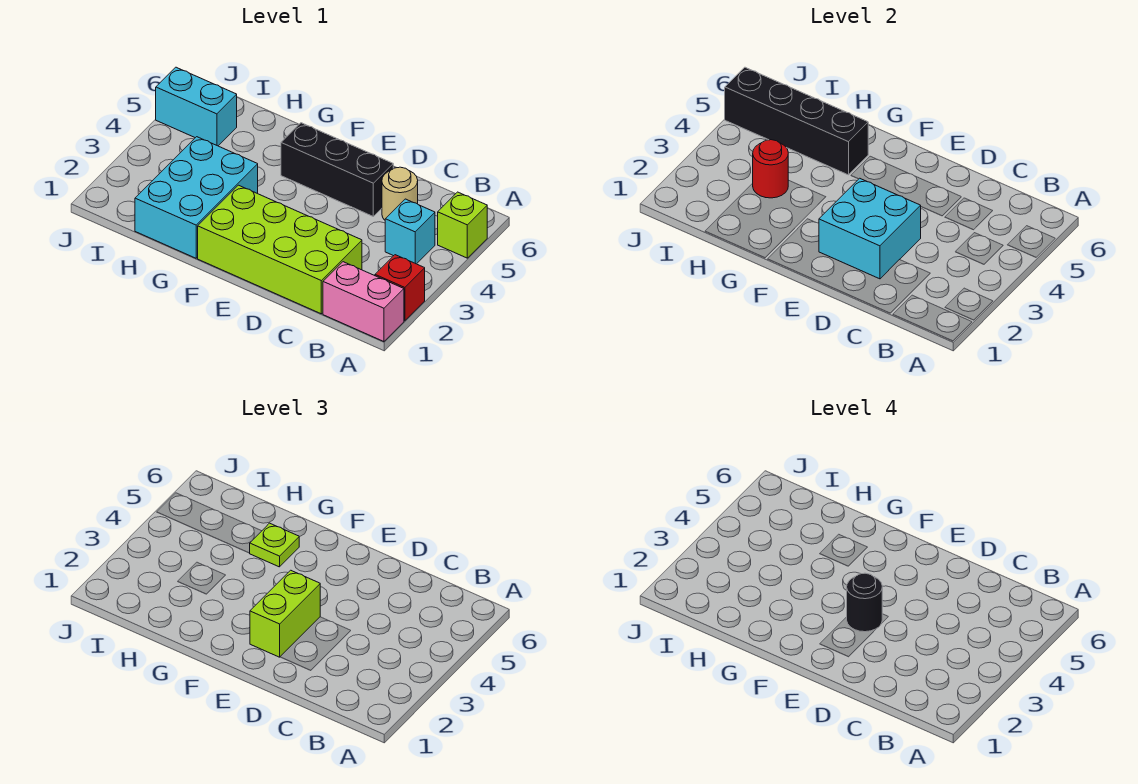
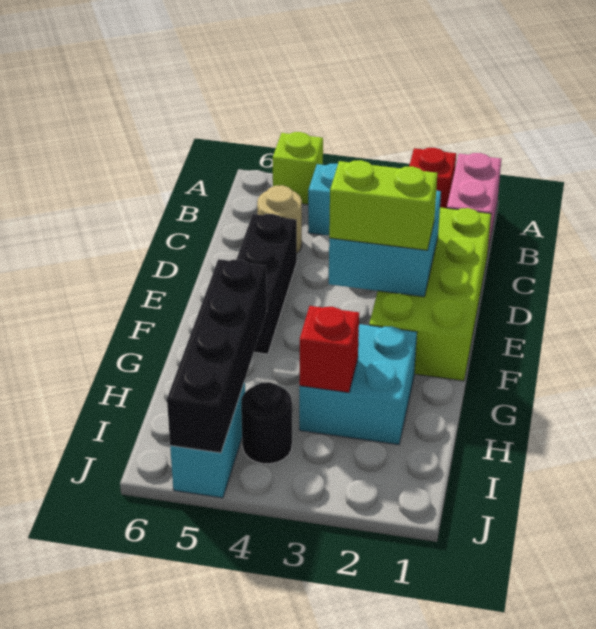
black 1x1 round brick [847,573,882,632] -> black 1x1 round brick moved to [241,382,292,464]
cyan 2x3 brick [135,137,258,258] -> cyan 2x2 brick [299,324,417,445]
lime 1x1 plate [250,523,299,567] -> none
red 1x1 round brick [753,140,788,198] -> red 1x1 brick [299,306,359,393]

